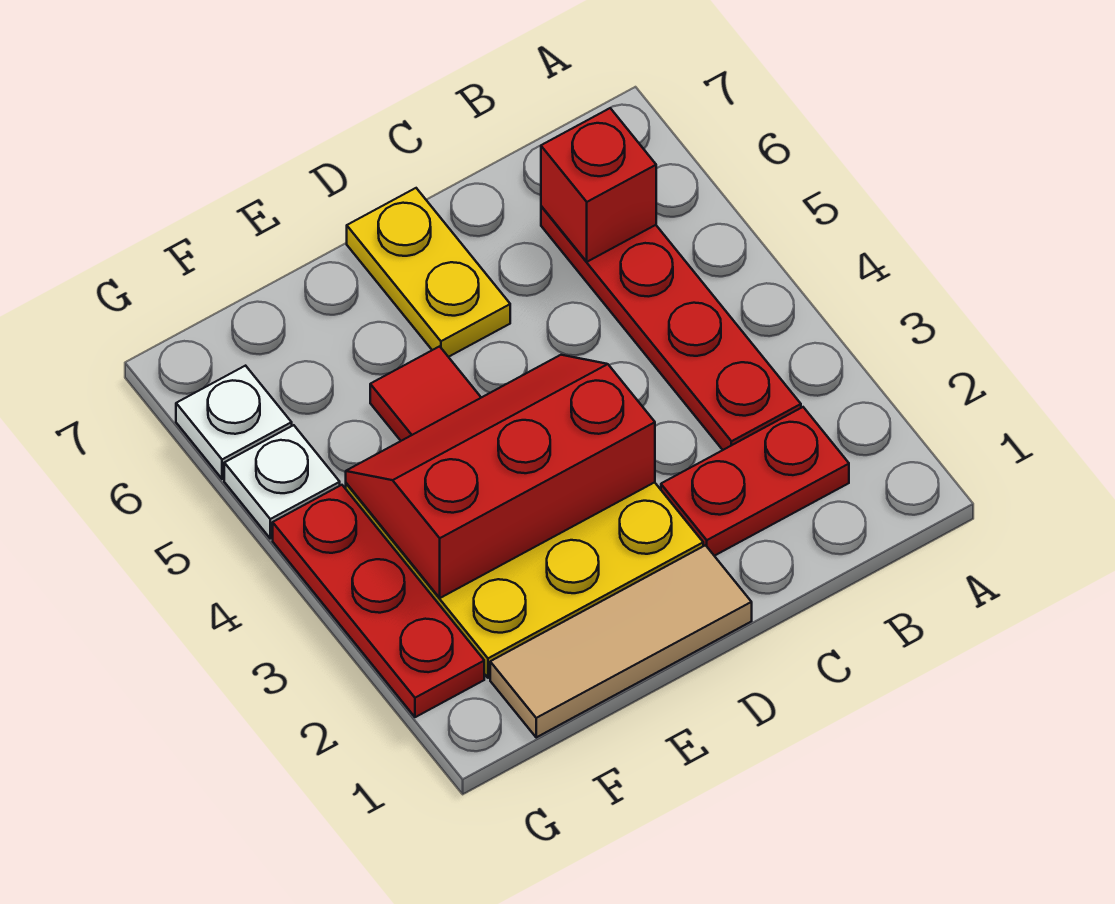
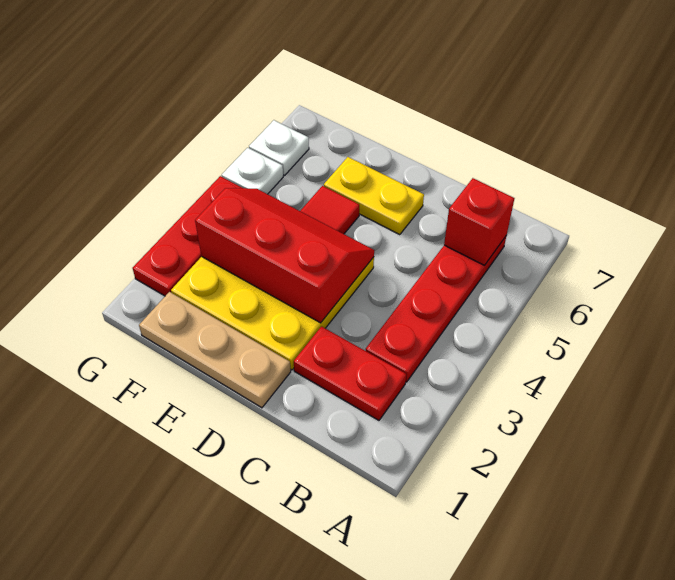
tan 1x3 tile [490,545,752,737] -> tan 1x3 plate [139,292,291,408]
yellow 1x2 plate [347,188,510,357] -> yellow 1x2 plate turned to [324,157,424,235]

